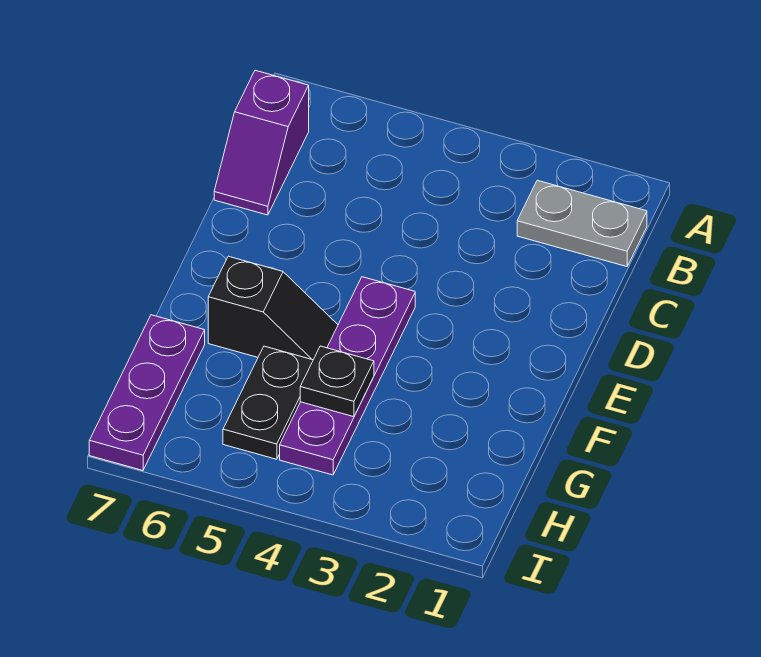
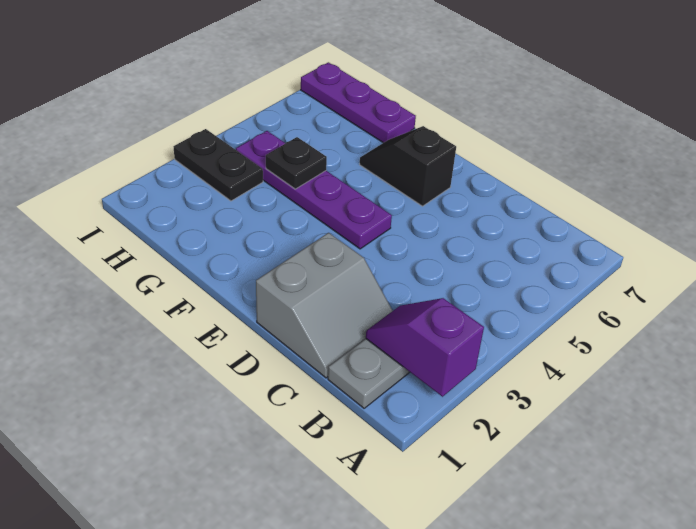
purple 1x2 slope [214,70,309,215] -> purple 1x2 slope moved to [366,298,484,397]
none -> grey 2x2 slope [256,233,393,378]
black 1x2 slope [208,256,338,360] -> black 1x2 slope turned to [360,126,456,206]
black 1x2 plate [223,346,313,459] -> black 1x2 plate moved to [174,129,263,201]

